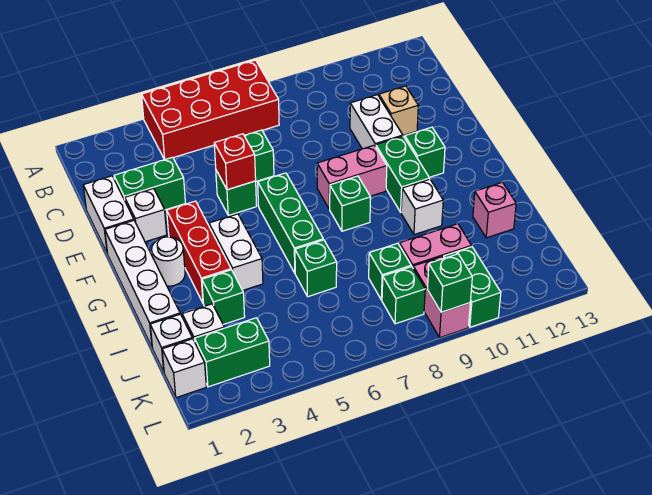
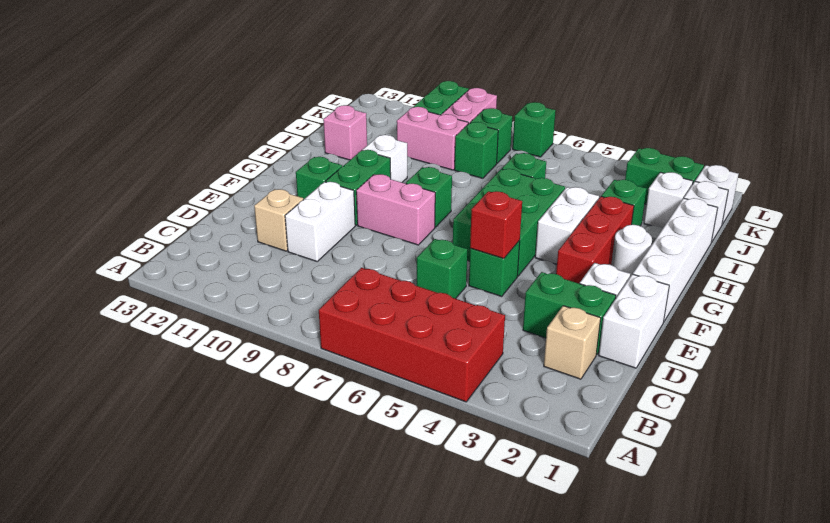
none -> tan 1x1 brick [544,306,601,379]
green 1x3 brick [258,173,323,273] -> green 2x3 brick [453,169,565,276]
green 1x1 brick [427,254,472,312] -> green 1x1 brick moved to [513,102,556,157]

